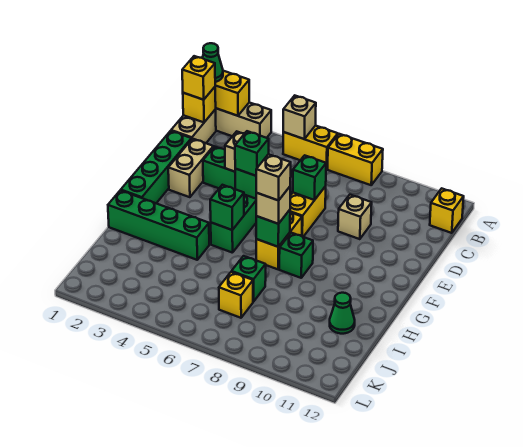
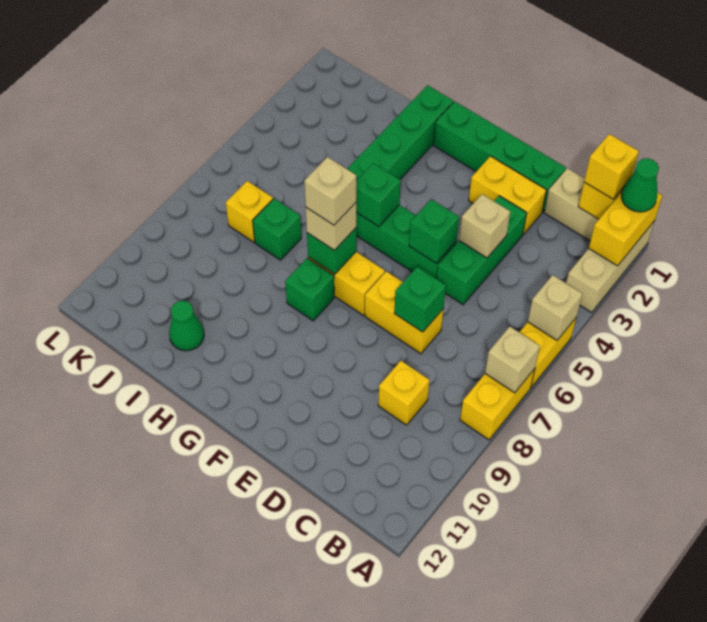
yellow 1x1 brick [430,188,464,233] -> yellow 1x1 brick moved to [378,361,430,425]
tan 1x2 brick [168,139,213,197] -> yellow 1x2 brick [469,156,546,235]
tan 1x1 brick [338,195,372,239] -> tan 1x1 brick moved to [485,327,540,393]
green 1x1 brick [235,131,269,176] -> none

